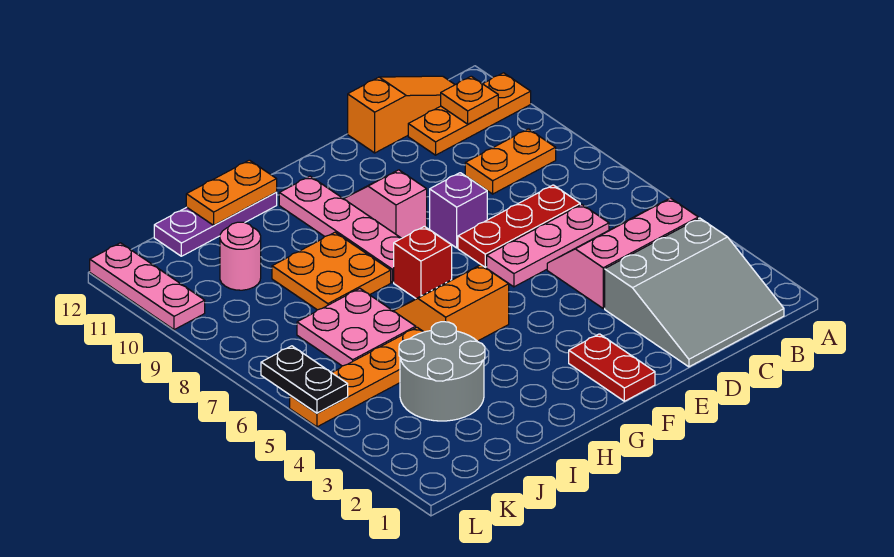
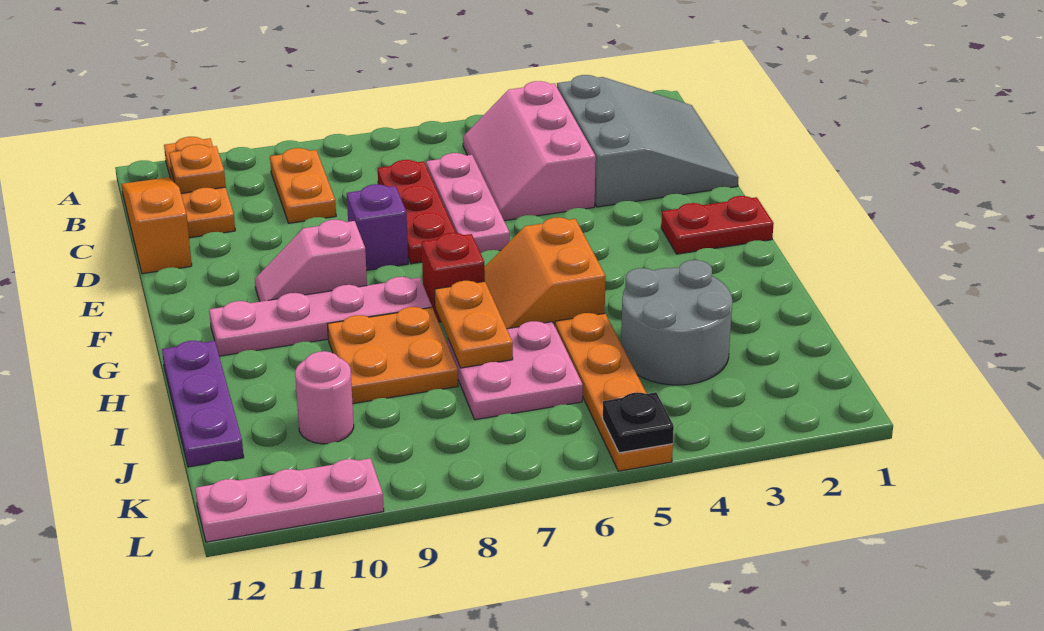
orange 1x2 plate [186,160,277,225] -> orange 1x2 plate moved to [435,281,513,368]
black 1x2 plate [261,346,348,413] -> black 1x1 plate [603,392,674,453]

